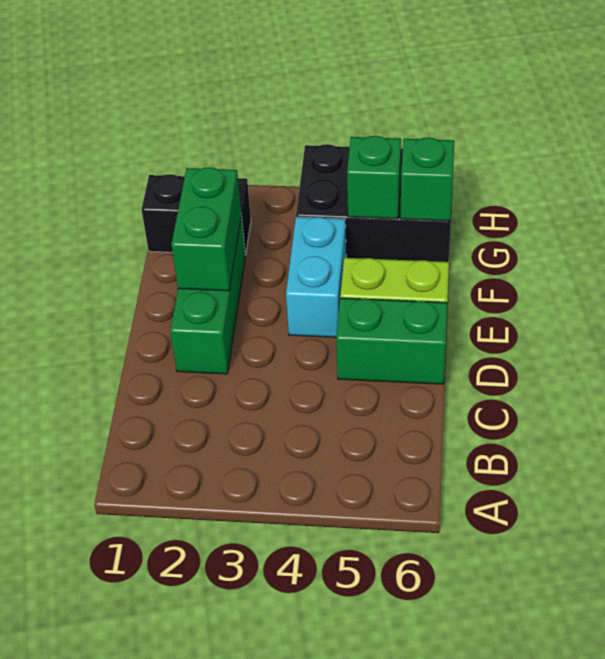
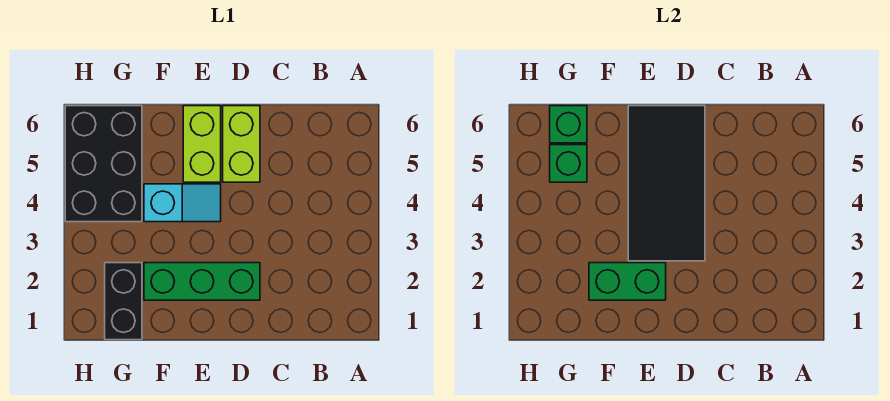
none -> black 2x4 tile [628,106,705,261]
green 1x2 brick [336,298,448,384] -> lime 1x2 brick [223,106,260,182]
cyan 1x2 brick [286,217,346,337] -> cyan 1x2 slope [144,184,221,222]

